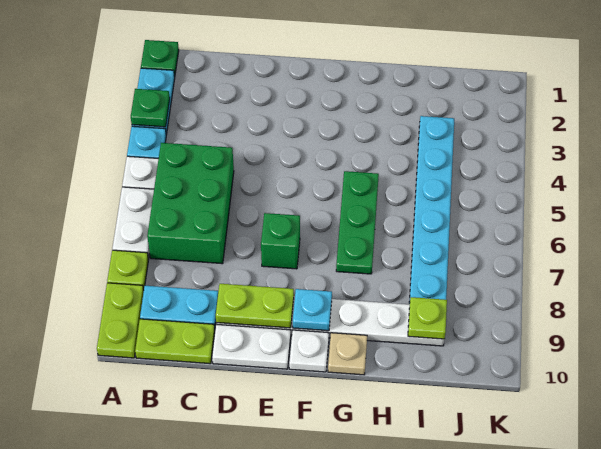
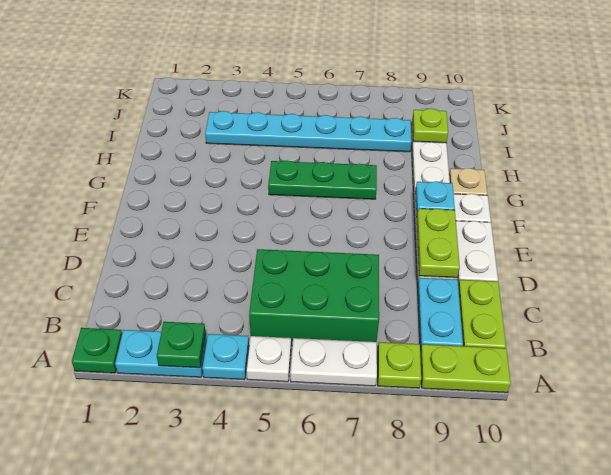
green 1x1 brick [261,213,300,269] -> none

